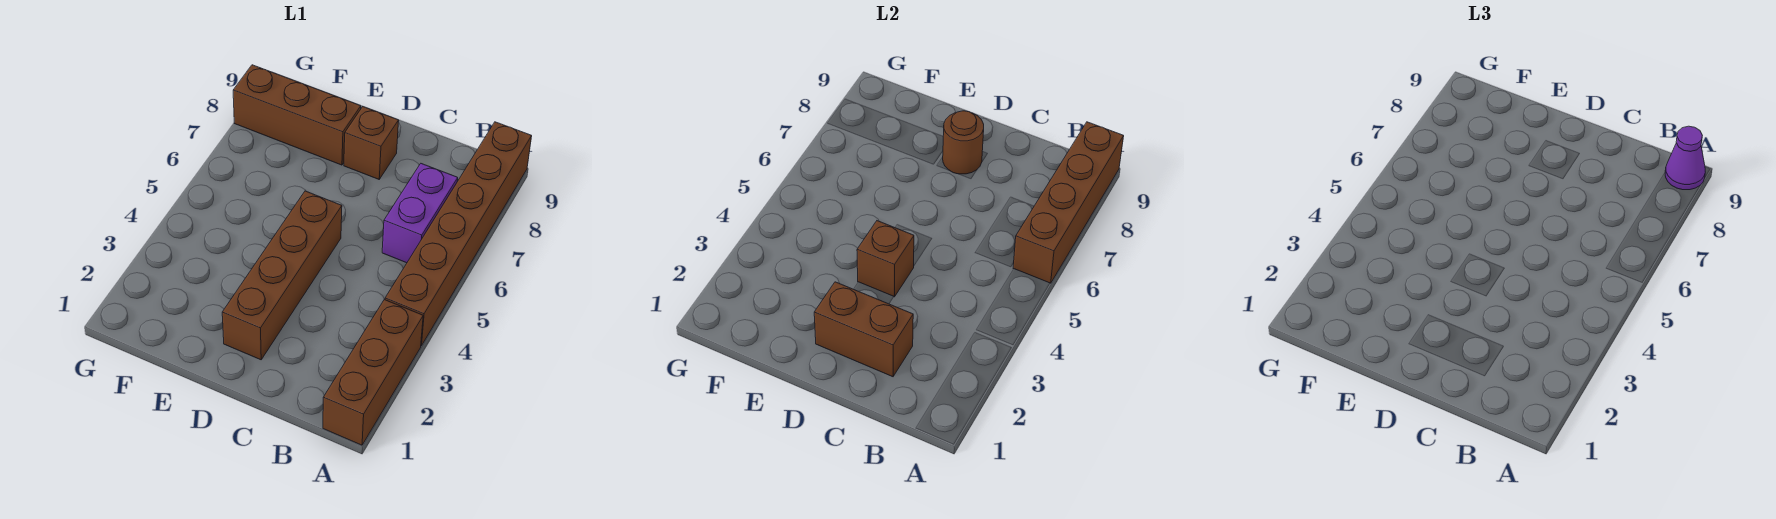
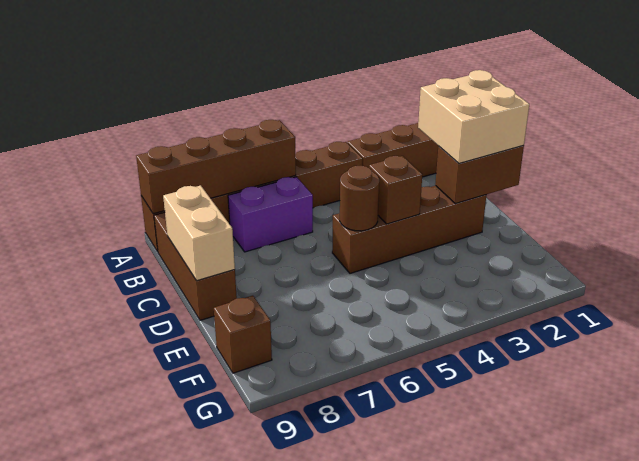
purple 1x1 cone [1665,126,1705,190] -> none
none -> tan 2x2 brick [418,70,529,163]
brown 1x2 brick [814,282,913,377] -> brown 1x2 brick turned to [435,145,524,204]
none -> tan 1x2 brick [163,185,235,281]
brown 1x1 brick [344,107,399,179] -> brown 1x1 brick moved to [214,296,272,373]
brown 1x1 round brick [943,111,984,174] -> brown 1x1 round brick moved to [340,166,379,231]
brown 1x3 brick [233,65,361,165] -> brown 1x3 brick moved to [154,212,237,320]

